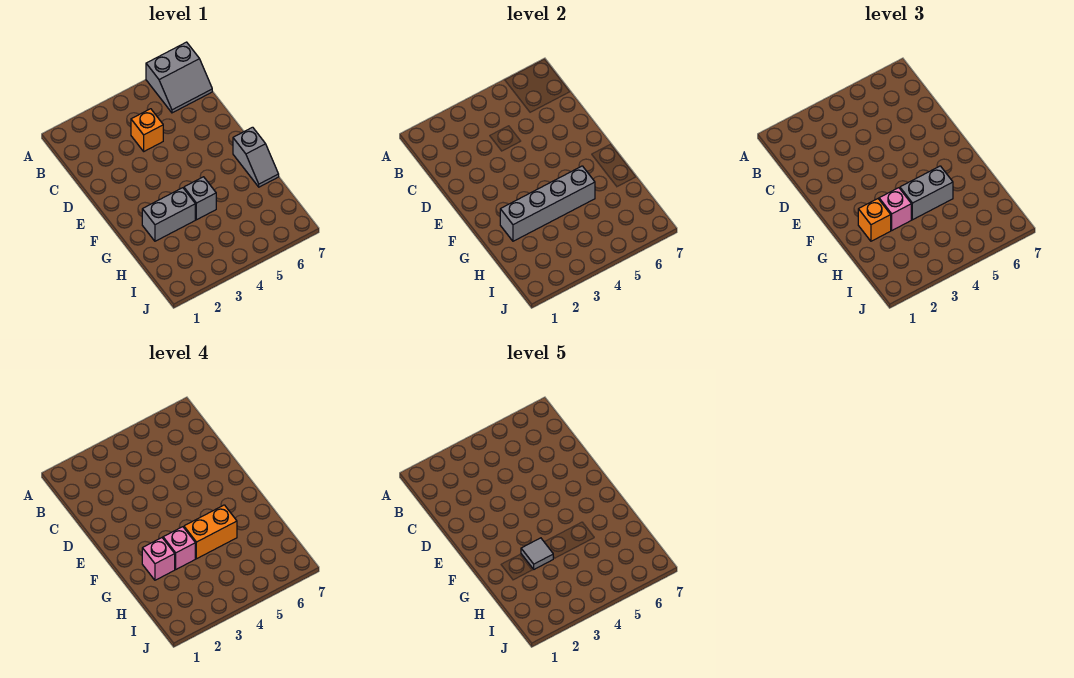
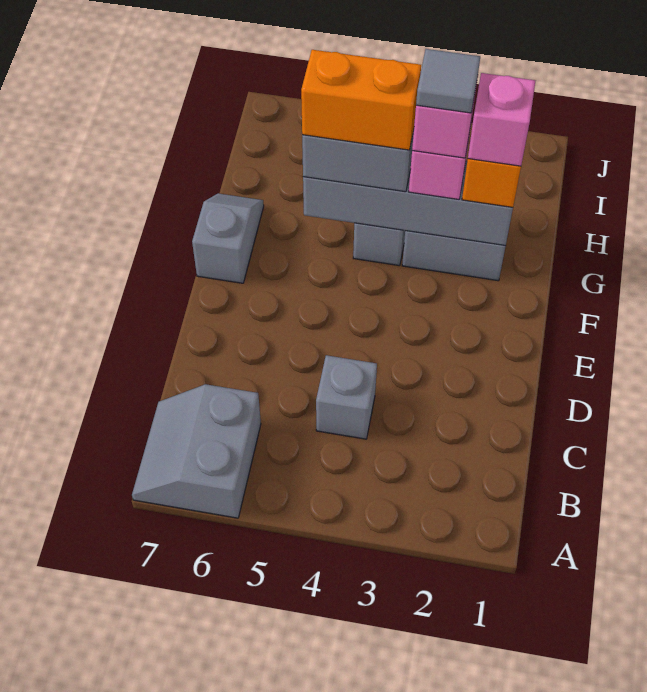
grey 2x2 slope [146,42,212,113] -> grey 2x2 slope turned to [132,384,261,518]
orange 1x1 brick [131,109,163,151] -> grey 1x1 brick [316,355,377,439]

